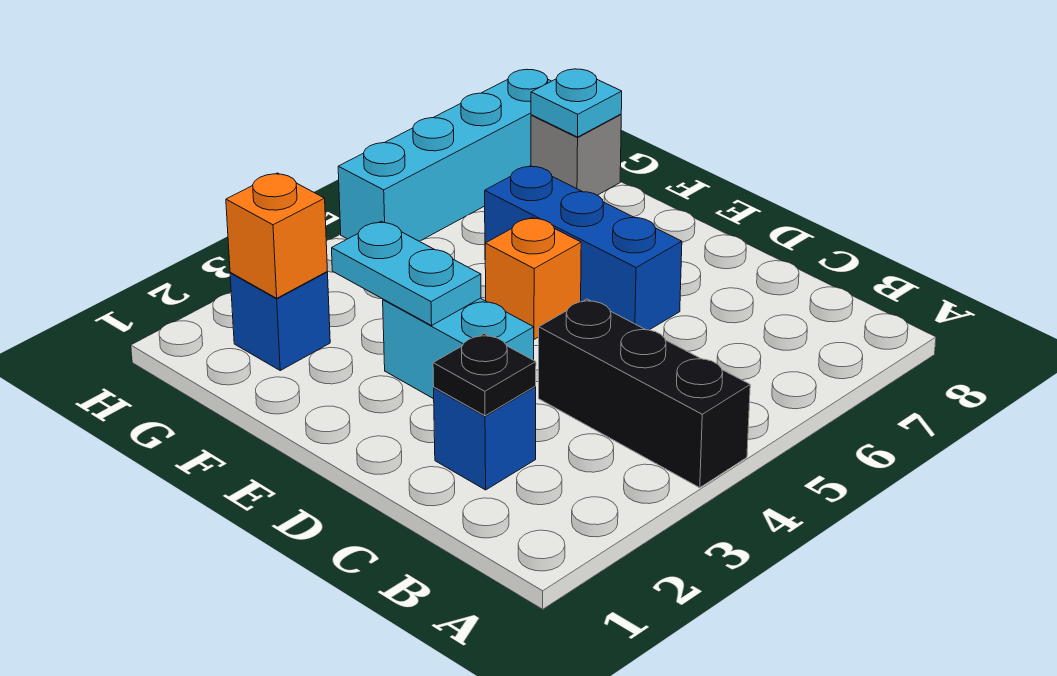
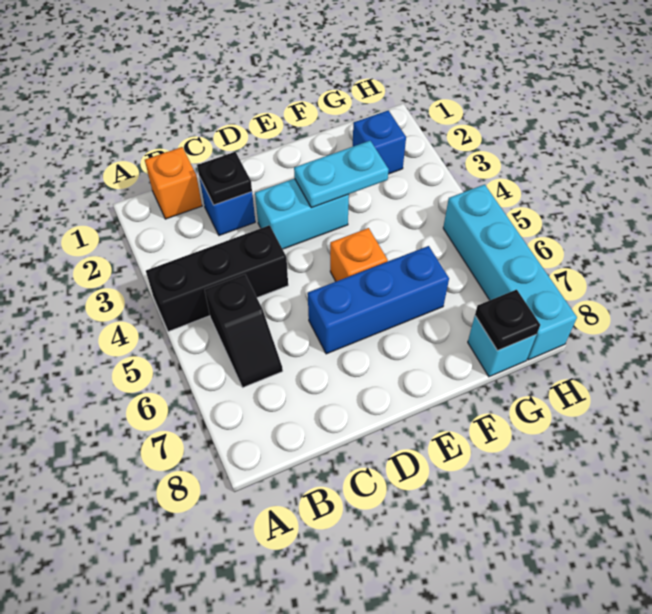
none -> black 1x2 slope [205,275,283,387]
orange 1x1 brick [226,173,327,298] -> orange 1x1 brick moved to [145,147,202,219]
grey 1x1 brick [531,114,621,195] -> cyan 1x1 brick [468,316,537,377]
cyan 1x1 plate [531,69,622,137] -> black 1x1 plate [475,290,540,351]

